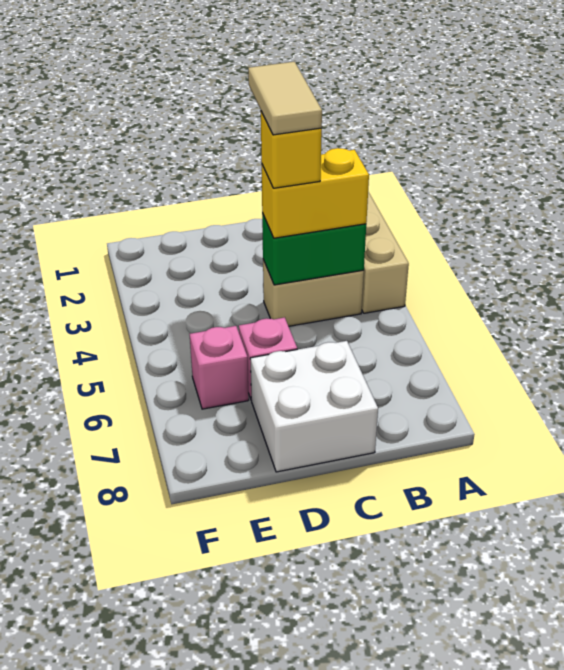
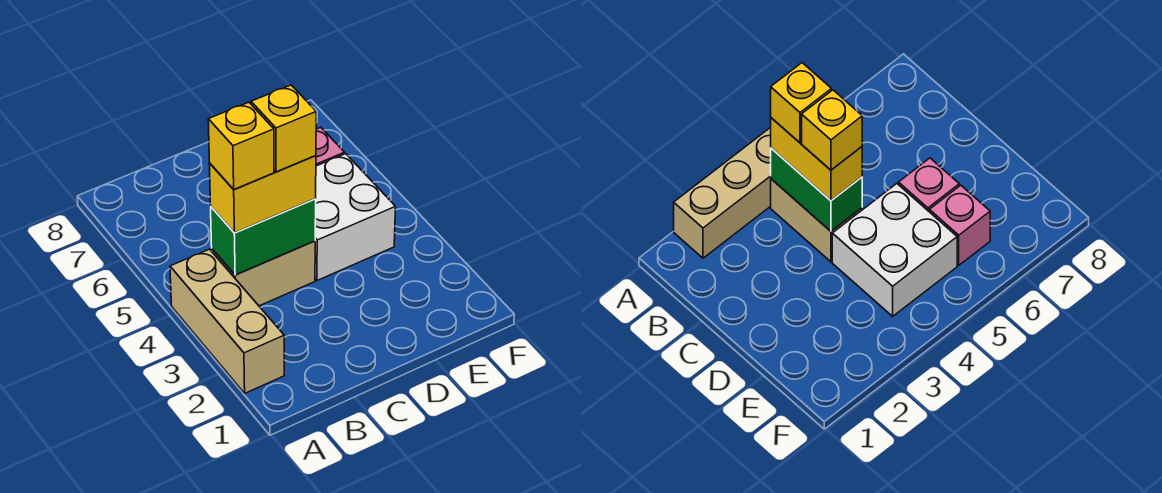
none -> yellow 1x1 brick [208,102,274,189]
tan 1x2 tile [248,62,322,135] -> none
white 2x2 brick [250,341,378,472] -> white 2x2 brick moved to [315,154,396,280]

